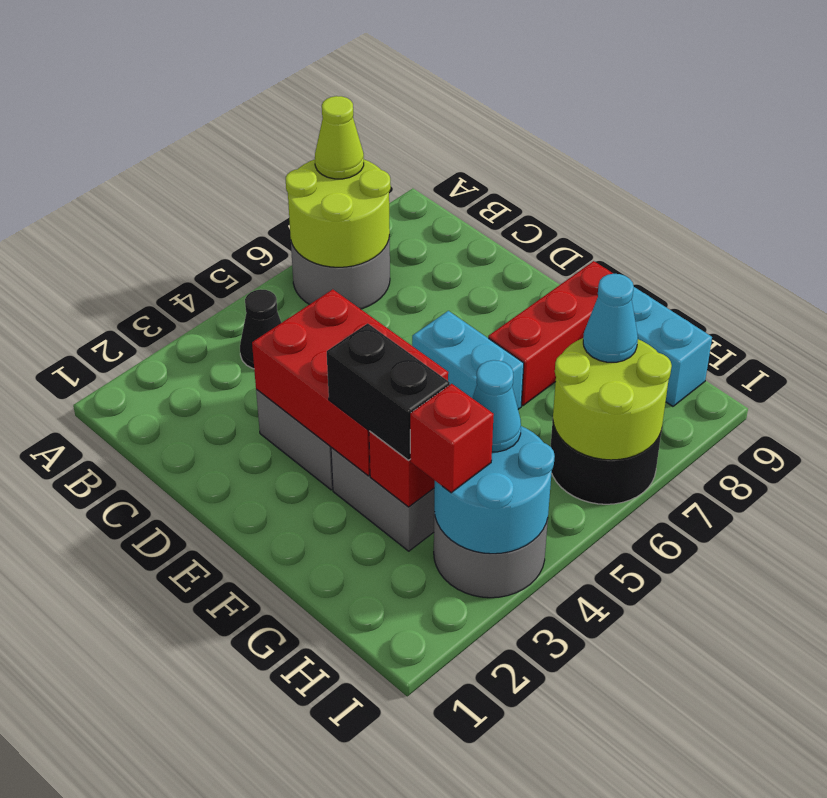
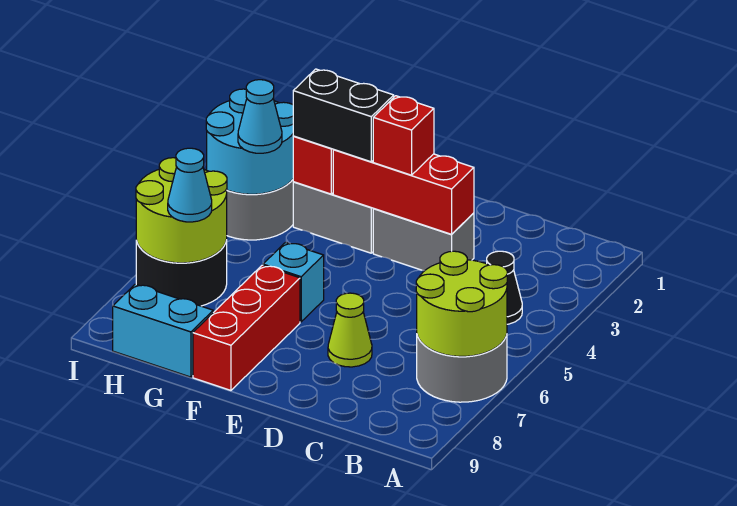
lime 1x1 cone [315,96,364,179] -> lime 1x1 cone moved to [328,293,372,367]
red 2x3 brick [252,289,448,476] -> red 1x3 brick [333,150,474,234]
cyan 1x2 brick [412,311,524,409] -> cyan 1x1 brick [263,242,324,322]
red 1x1 brick [410,384,494,493] -> red 1x1 brick moved to [373,96,434,175]

